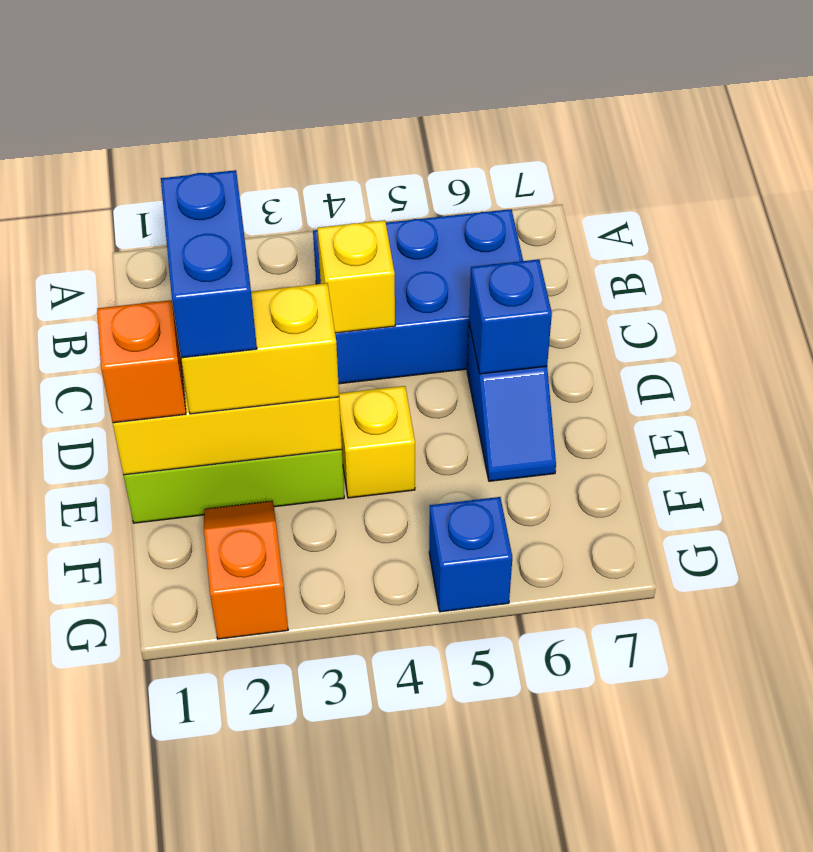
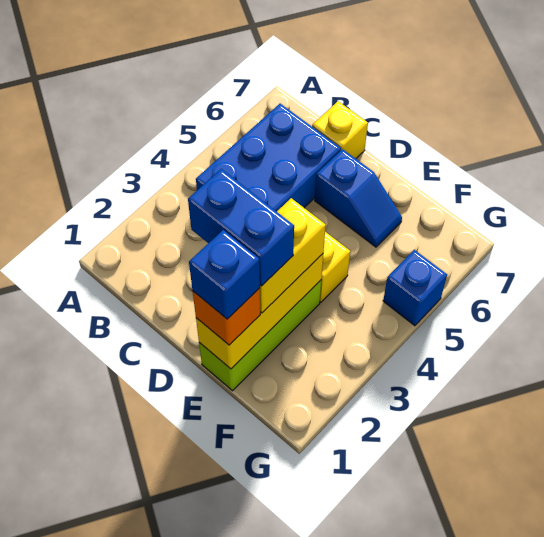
yellow 1x1 brick [317,220,395,333] -> yellow 1x1 brick moved to [312,101,368,159]
blue 1x1 brick [469,259,552,374] -> blue 1x1 brick moved to [189,230,260,319]
orange 1x2 slope [204,501,288,639] -> none

